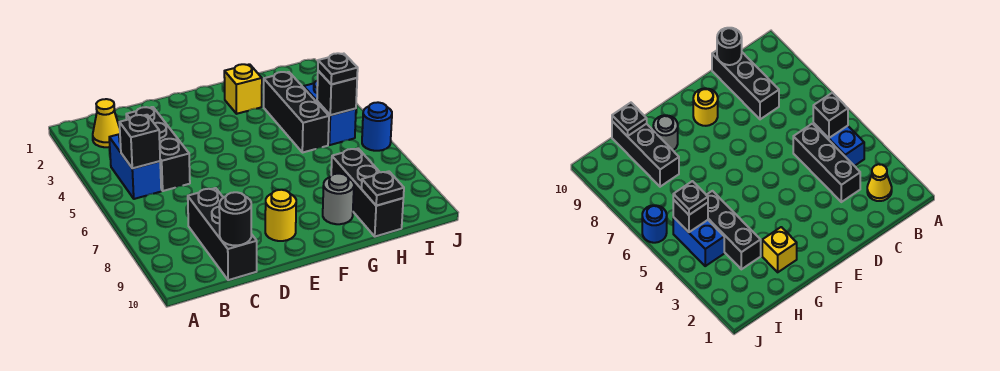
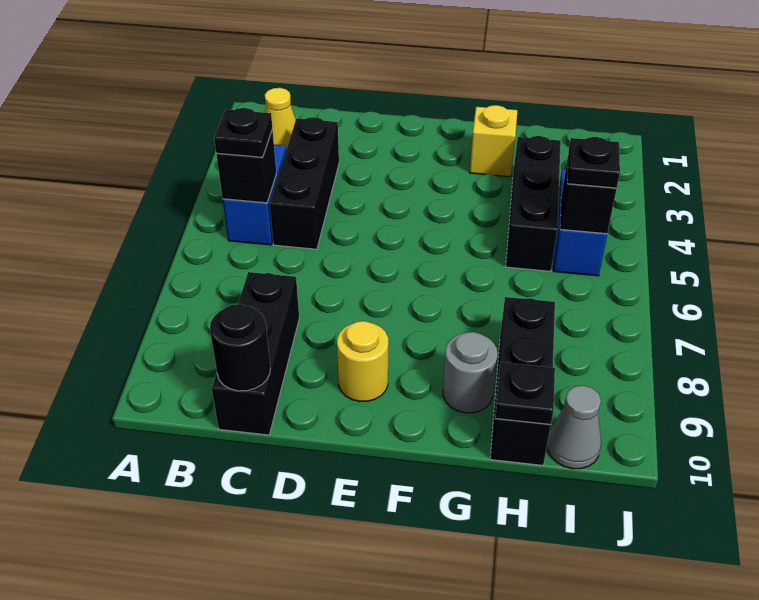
none -> black 1x1 plate [214,108,272,157]
none -> grey 1x1 cone [547,386,601,469]
blue 1x1 round brick [362,102,392,151] -> none

